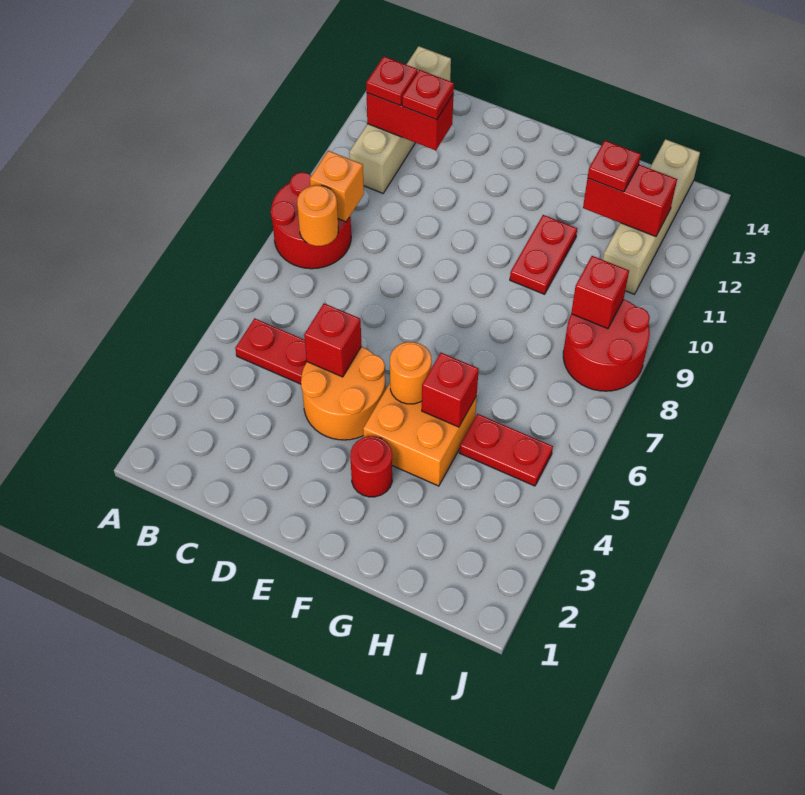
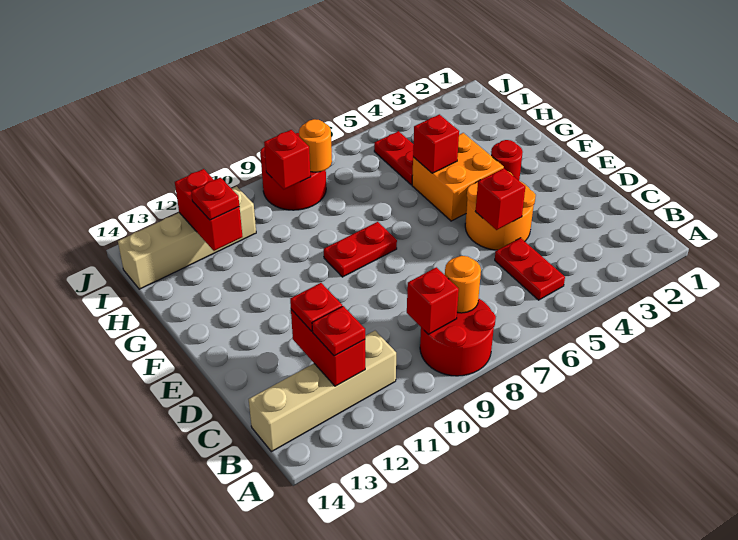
orange 1x1 brick [310,151,364,222] -> red 1x1 brick [407,267,459,334]
orange 1x1 round brick [390,342,432,404] -> orange 1x1 round brick moved to [299,119,332,172]
red 1x2 plate [510,215,577,294] -> red 1x2 plate moved to [324,222,397,277]

